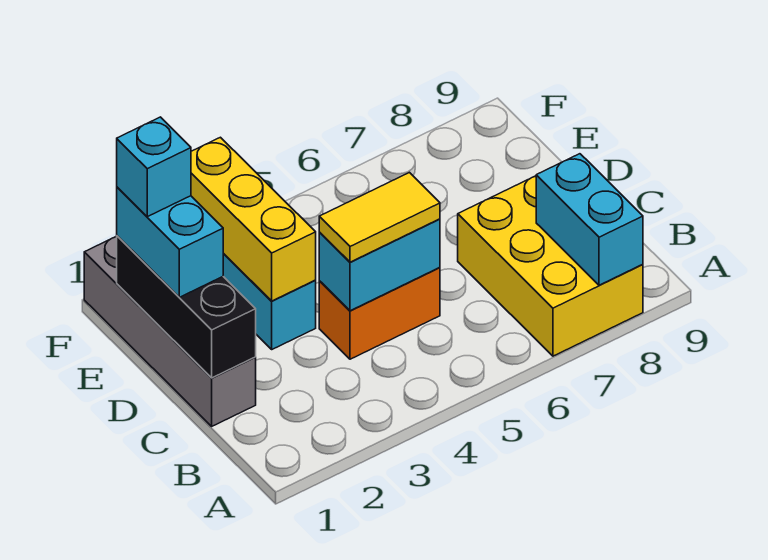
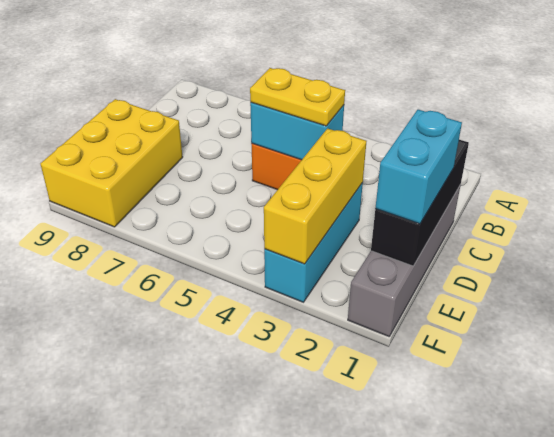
yellow 2x3 brick [458,176,643,356] -> yellow 2x3 brick moved to [41,99,183,227]
cyan 1x2 brick [536,154,643,285] -> none
yellow 1x2 tile [319,173,440,262] -> yellow 1x2 plate [250,68,345,126]
cyan 1x1 brick [117,117,191,217] -> none

